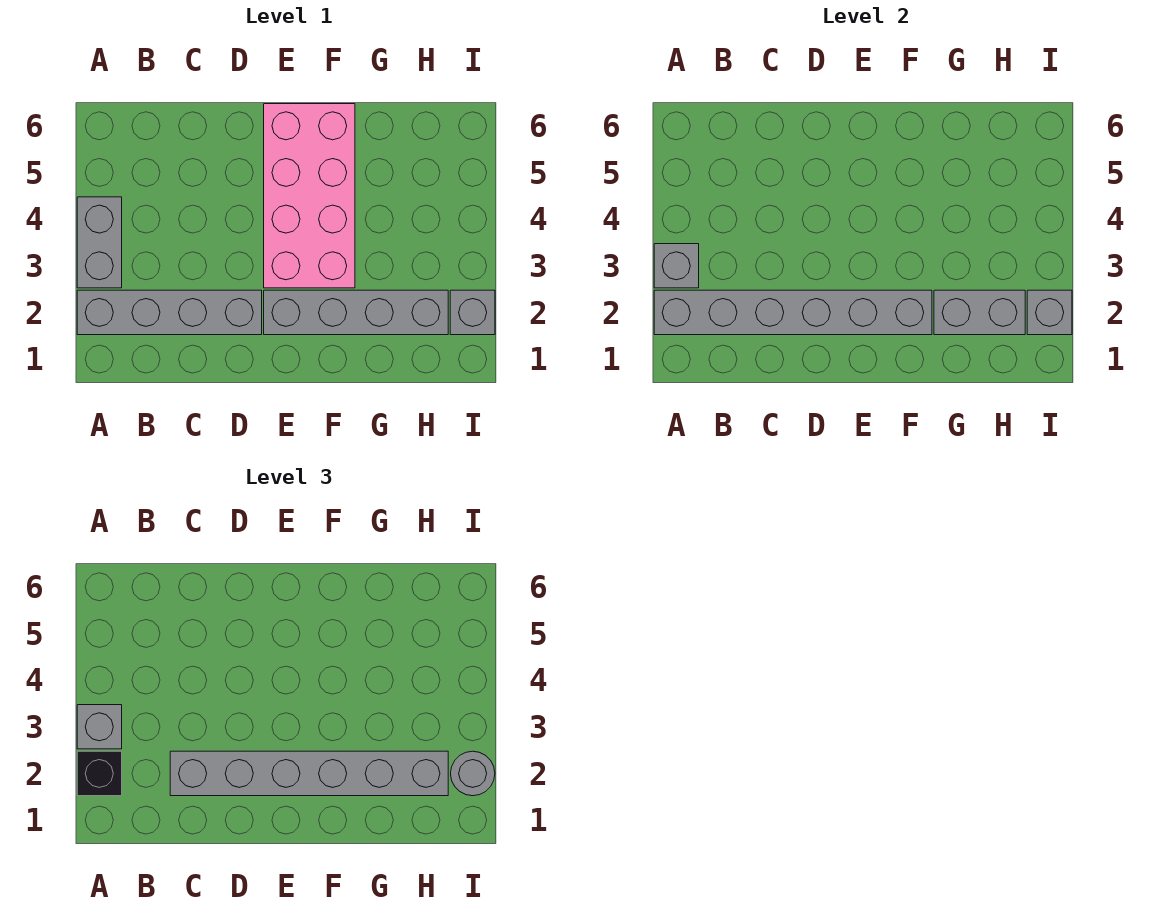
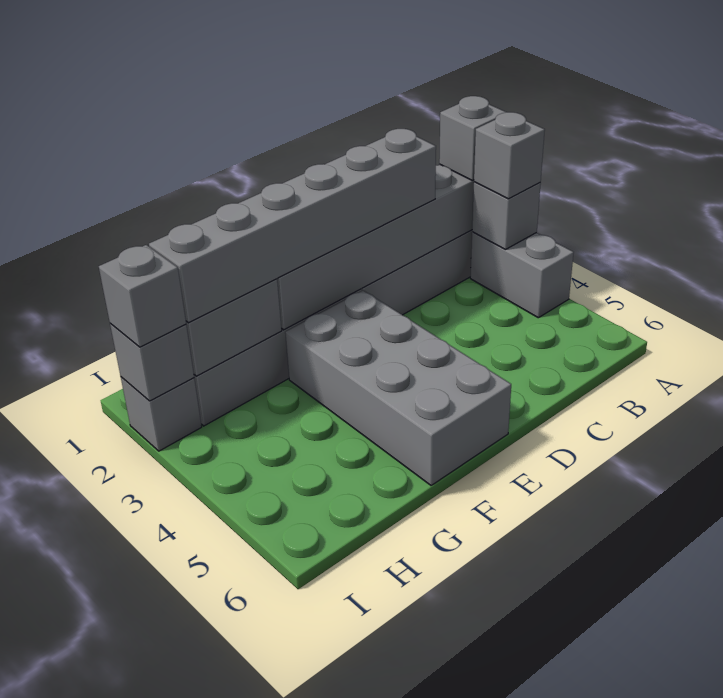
black 1x1 brick [77,751,122,796] -> grey 1x1 brick [439,96,506,180]
pink 2x4 brick [264,104,355,288] -> grey 2x4 brick [285,290,511,486]
grey 1x1 round brick [451,751,495,796] -> grey 1x1 brick [99,245,186,347]

